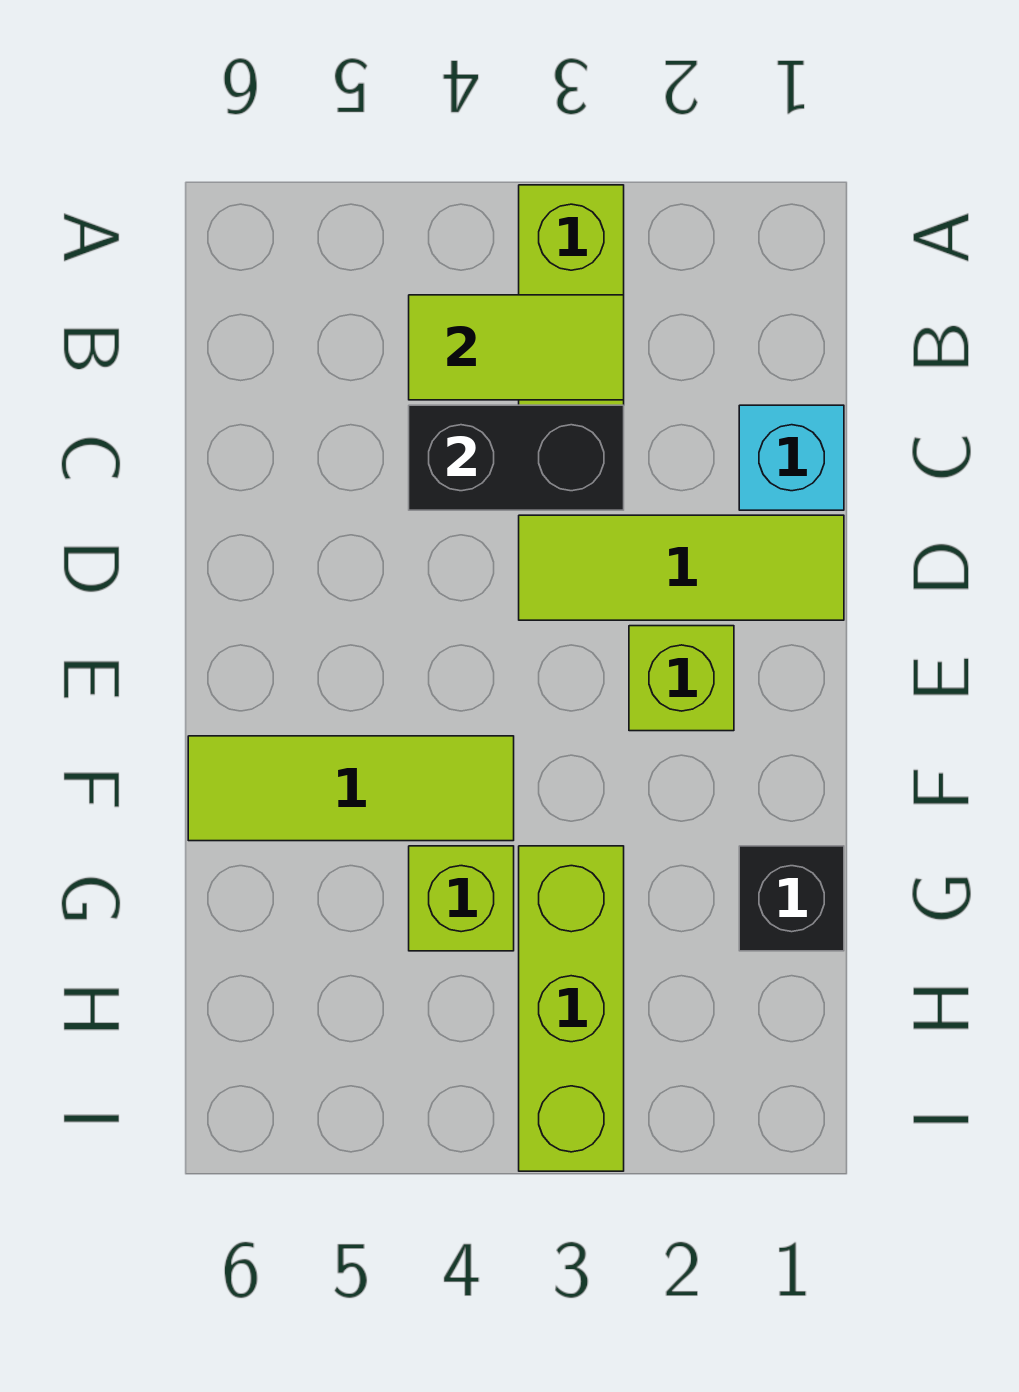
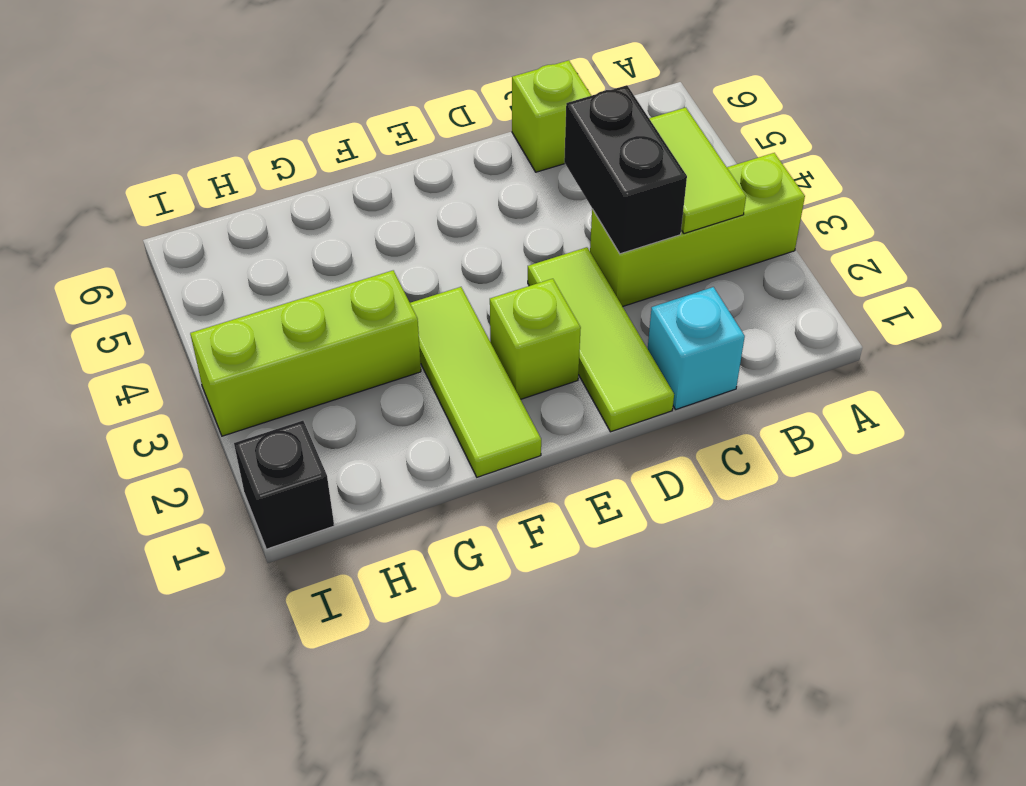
lime 1x3 tile [188,736,514,841] -> lime 1x3 tile moved to [410,287,541,477]
black 1x1 brick [739,846,844,951] -> black 1x1 brick moved to [234,421,334,549]
lime 1x1 brick [409,846,514,951] -> lime 1x1 brick moved to [512,60,591,172]

